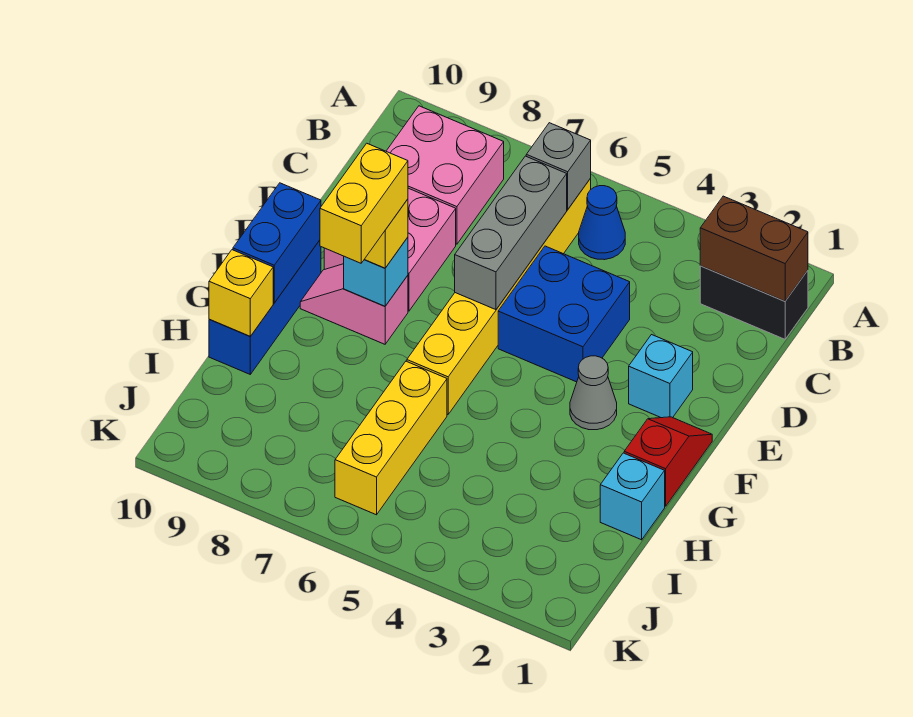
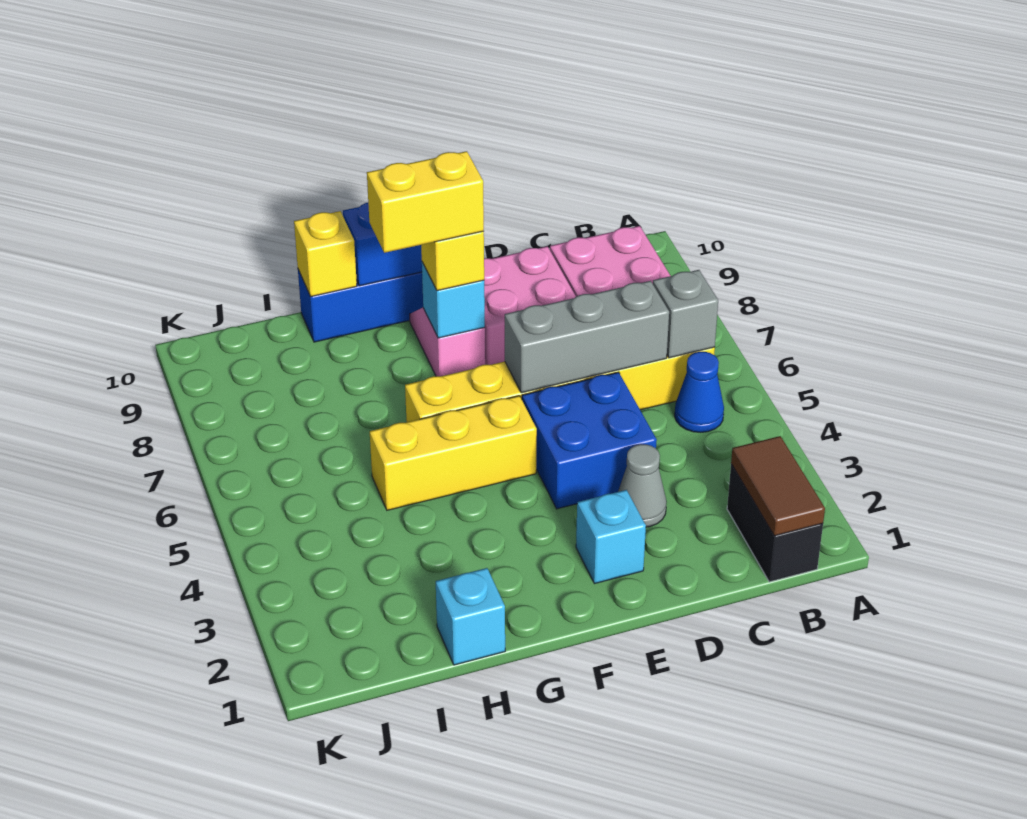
brown 1x2 brick [700,196,808,301] -> brown 1x2 tile [731,436,825,536]
red 1x2 slope [624,417,712,506] -> none
grey 1x1 cone [570,356,617,430] -> grey 1x1 cone moved to [618,444,667,527]
yellow 1x3 brick [335,361,447,515] -> yellow 1x3 brick moved to [370,396,537,510]

